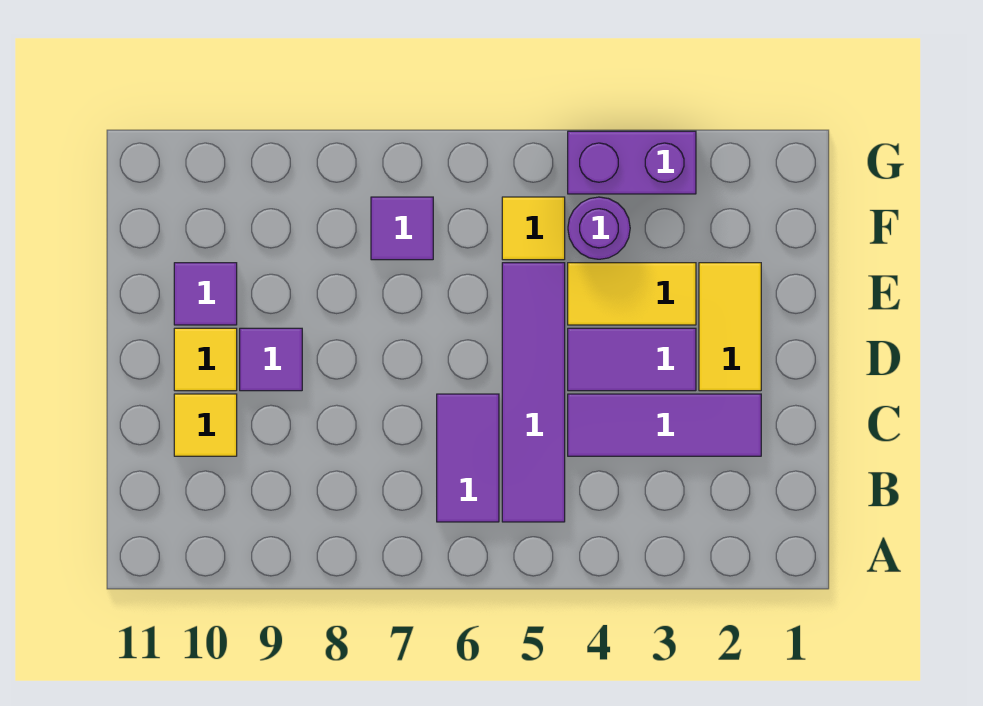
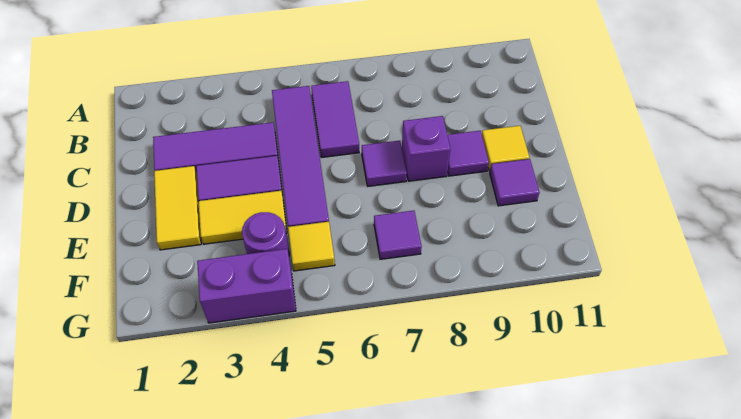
yellow 1x1 tile [174,394,237,456] -> none
none -> purple 1x1 tile [362,141,407,186]
none -> purple 1x1 brick [402,116,451,181]

